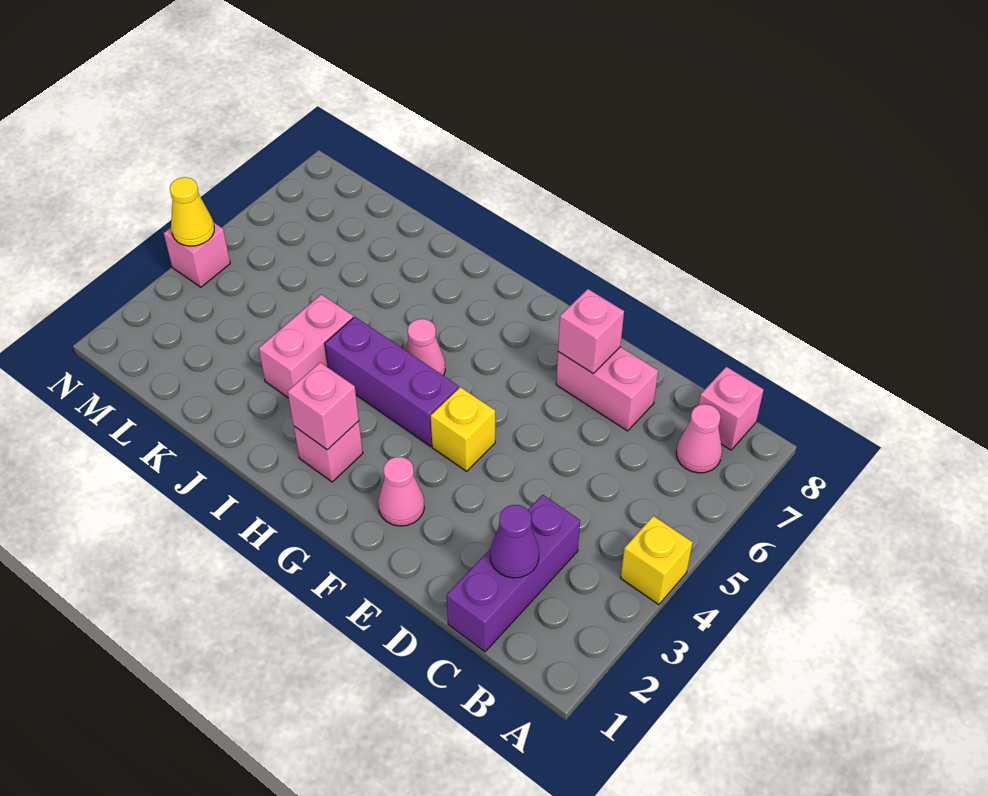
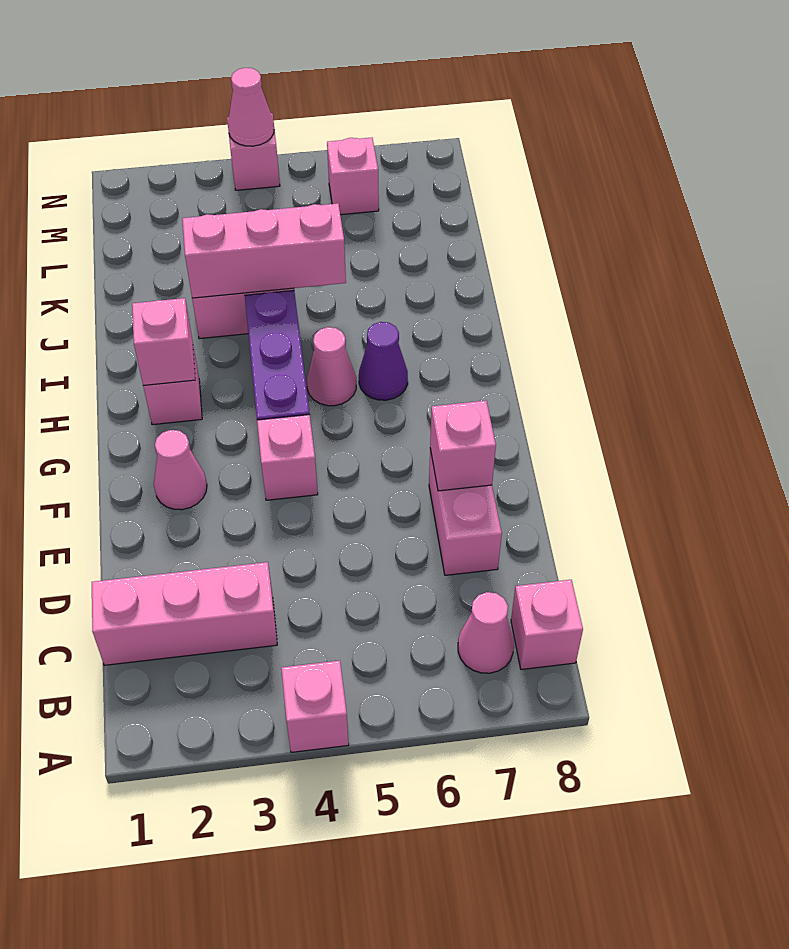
yellow 1x1 brick [621,516,693,605] -> pink 1x1 brick [281,660,349,752]
purple 1x3 brick [446,495,580,652] -> pink 1x3 brick [92,562,277,665]
purple 1x1 cone [490,505,539,578] -> purple 1x1 cone moved to [359,322,408,400]
yellow 1x1 brick [431,387,495,471] -> pink 1x1 brick [257,415,318,500]
none -> pink 1x3 brick [182,203,346,298]
none -> pink 1x1 brick [327,138,379,215]
yellow 1x1 cone [170,177,214,246] -> pink 1x1 cone [228,68,274,146]

